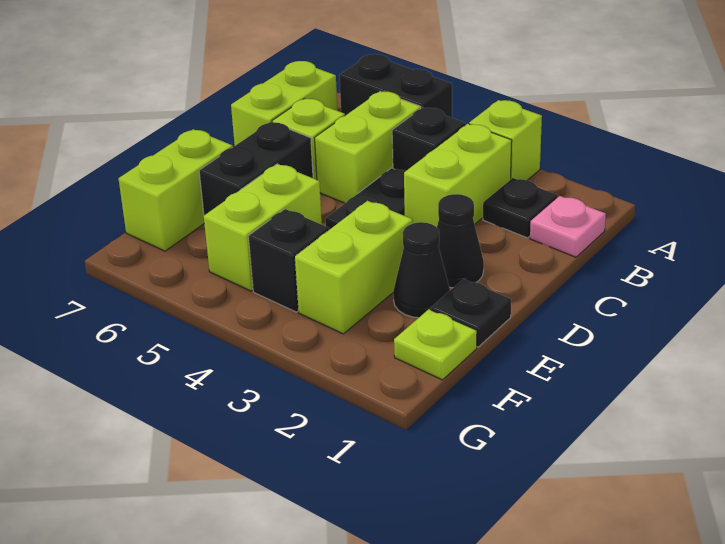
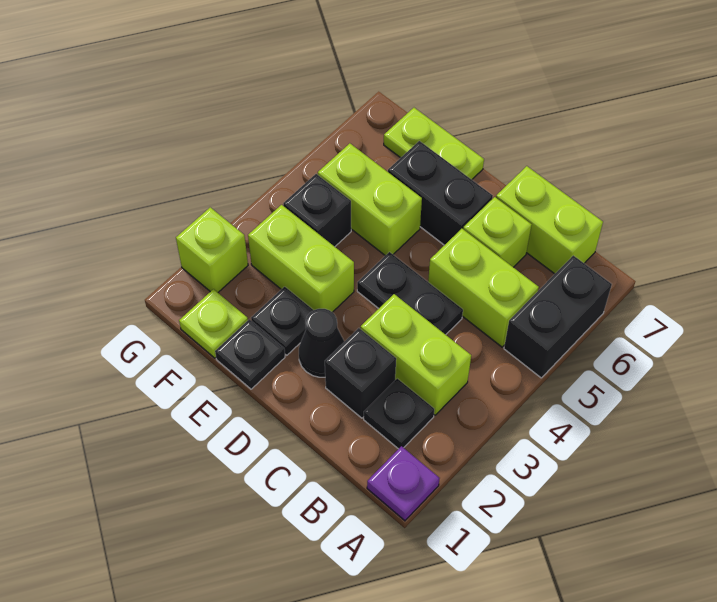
none -> purple 1x1 plate [367,446,440,521]
lime 1x1 brick [469,100,542,180] -> lime 1x1 brick moved to [176,207,248,292]
pink 1x1 plate [530,196,606,257] -> none
black 1x1 brick [392,107,465,171] -> black 1x1 brick moved to [325,328,396,418]
black 1x1 cone [393,222,450,318] -> black 1x1 plate [251,287,313,355]
lime 1x2 brick [118,129,233,251] -> lime 1x2 plate [384,108,484,179]

